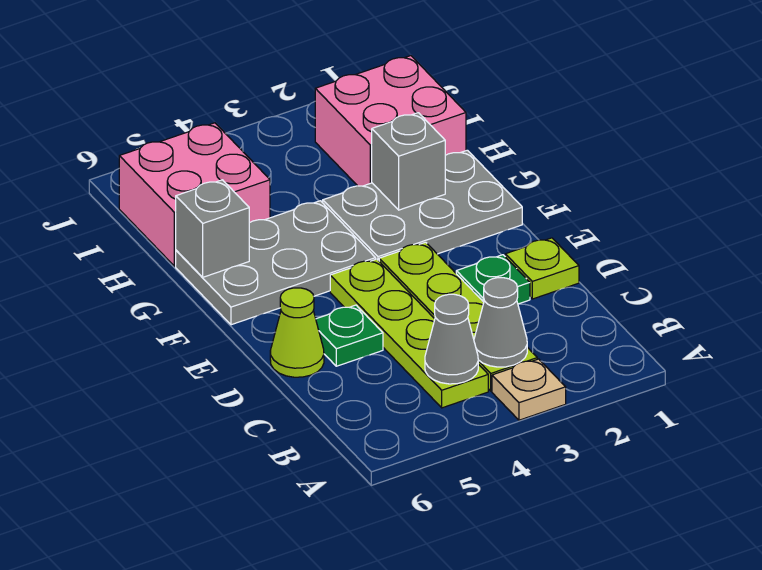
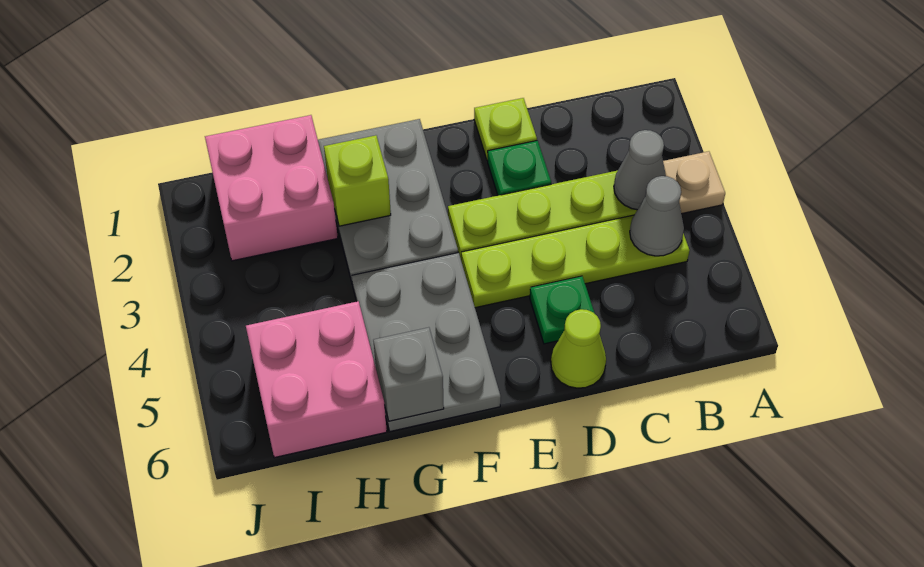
grey 1x1 brick [372,113,445,210] -> lime 1x1 brick [324,135,391,226]

